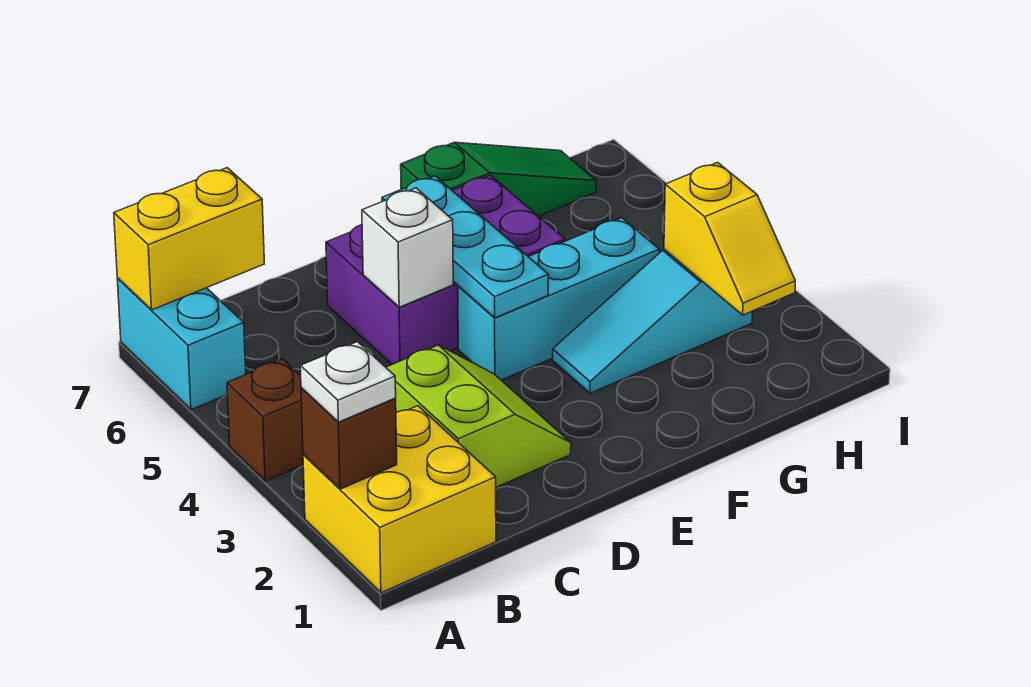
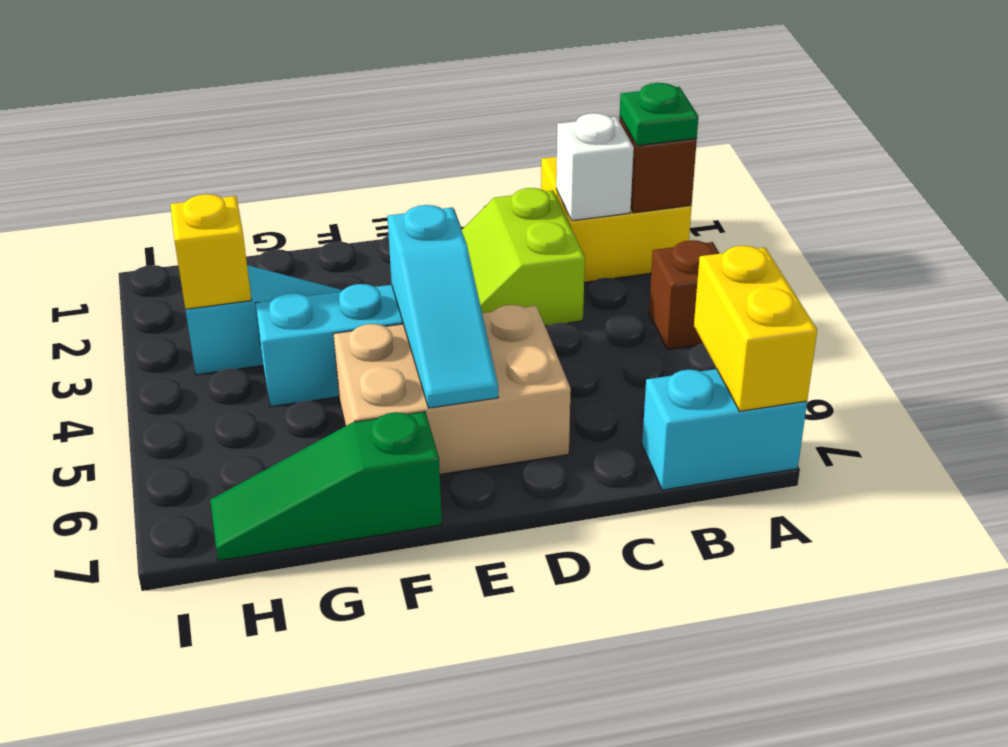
white 1x1 plate [300,342,396,422] -> green 1x1 plate [620,83,699,146]
cyan 1x2 brick [117,279,246,410] -> cyan 1x2 brick turned to [642,369,807,490]
yellow 1x2 brick [114,168,264,310] -> yellow 1x2 brick turned to [694,246,817,411]
purple 2x3 brick [326,175,565,364] -> tan 2x3 brick [333,305,571,474]
white 1x1 brick [362,188,453,307] -> white 1x1 brick moved to [556,113,634,221]
cyan 1x3 plate [382,176,549,318] -> cyan 1x3 slope [387,205,498,408]

